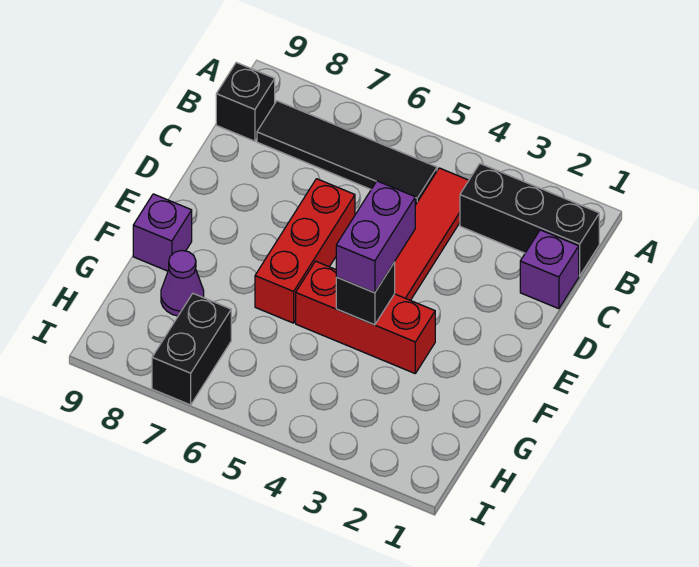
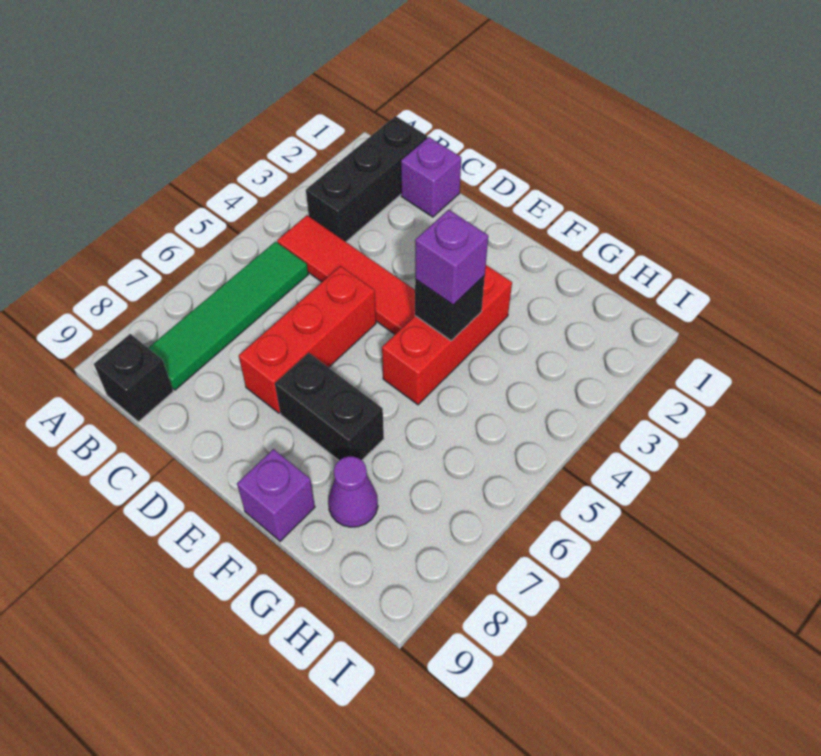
black 1x4 tile [257,101,437,205] -> green 1x4 tile [149,242,308,390]
red 1x3 brick [255,179,355,323] -> red 1x3 brick turned to [239,266,376,413]
purple 1x2 brick [336,181,415,293] -> purple 1x1 brick [415,210,488,305]
black 1x2 brick [152,294,231,405] -> black 1x2 brick moved to [275,353,384,460]

